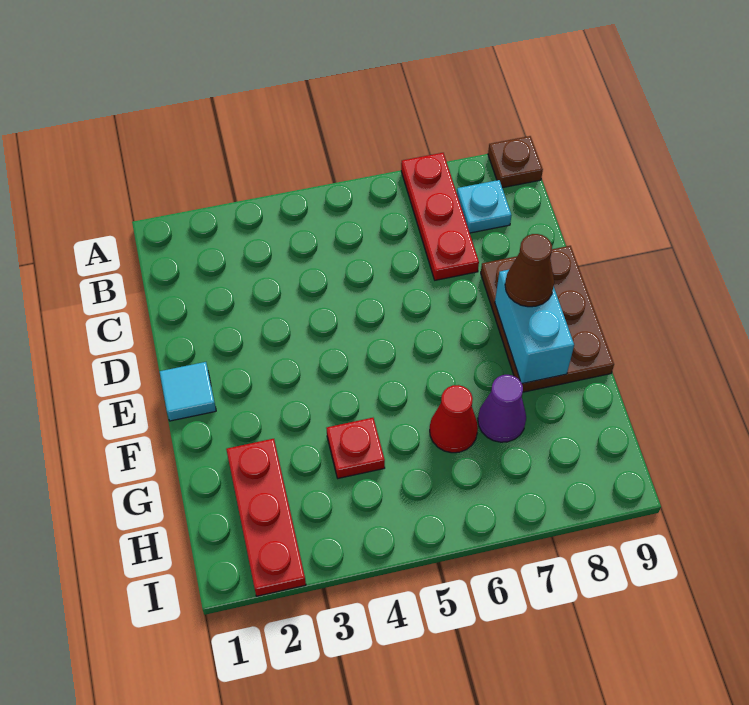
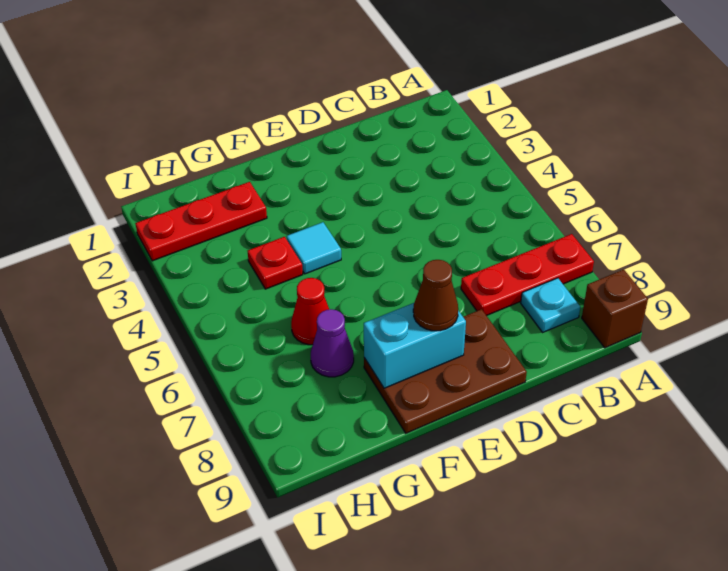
brown 1x1 plate [488,136,543,188] -> brown 1x1 brick [582,270,648,348]
cyan 1x1 tile [160,362,216,421] -> cyan 1x1 tile moved to [287,222,341,274]

